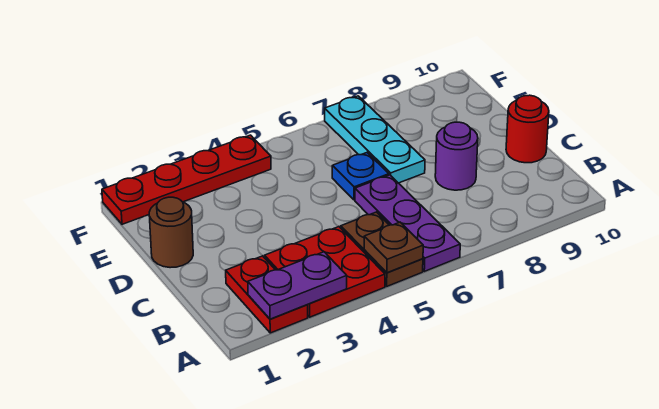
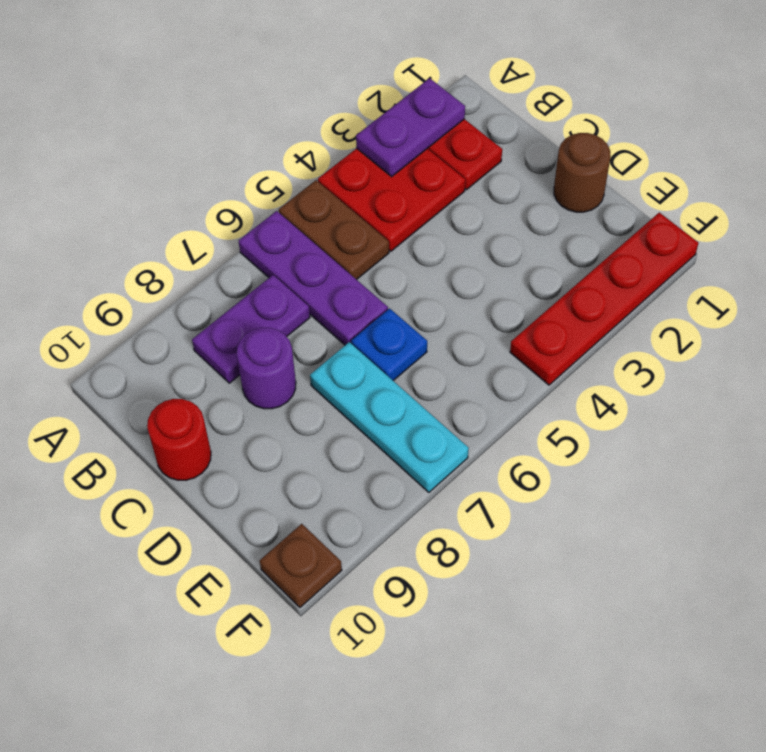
brown 1x1 plate [364,222,423,273] -> brown 1x1 plate moved to [260,524,342,607]
none -> purple 1x2 plate [192,275,310,383]

